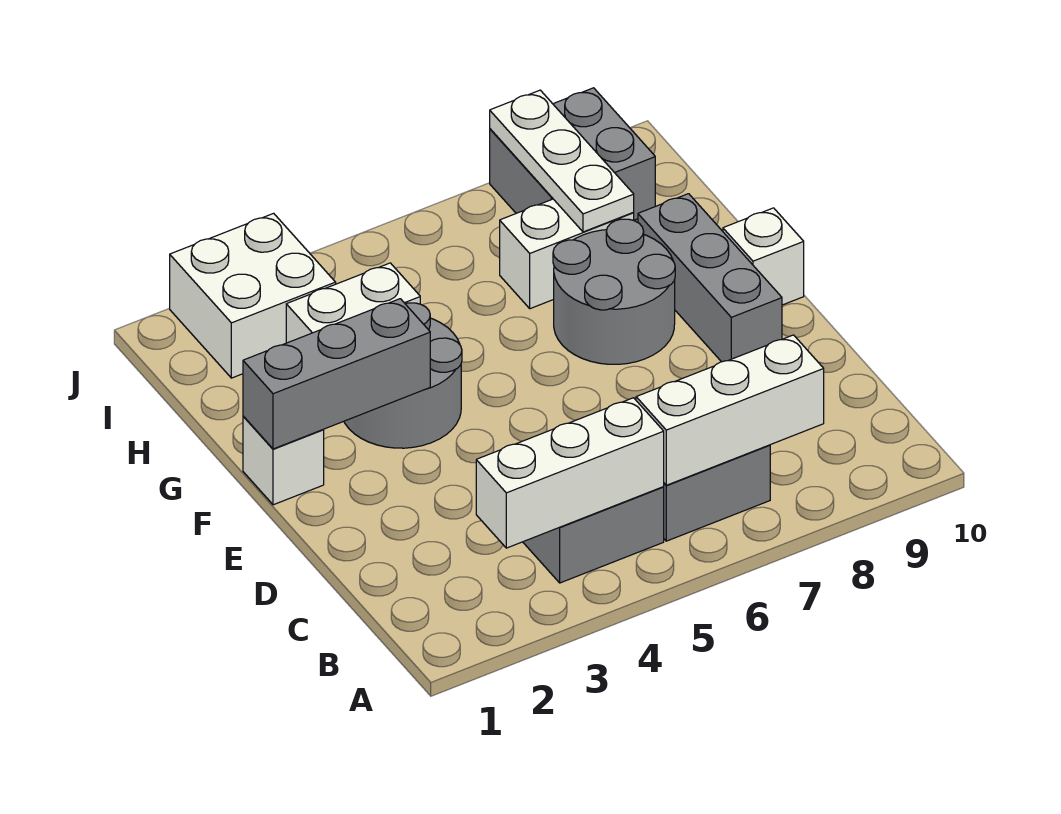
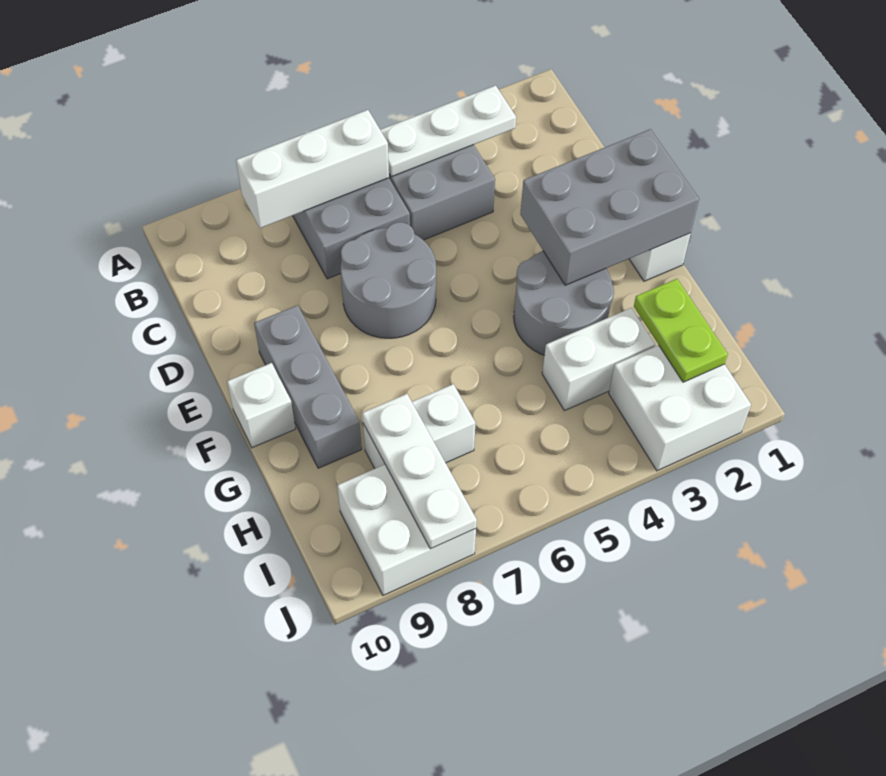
white 1x3 brick [476,398,664,548] -> white 1x3 plate [381,85,516,177]
grey 1x3 brick [243,299,430,449] -> grey 2x3 brick [520,129,699,285]
grey 2x2 round brick [553,219,675,364] -> grey 2x2 round brick moved to [340,222,436,338]
none -> lime 1x2 plate [634,279,728,382]
grey 2x2 brick [490,88,655,220] -> white 2x2 brick [337,465,476,595]

